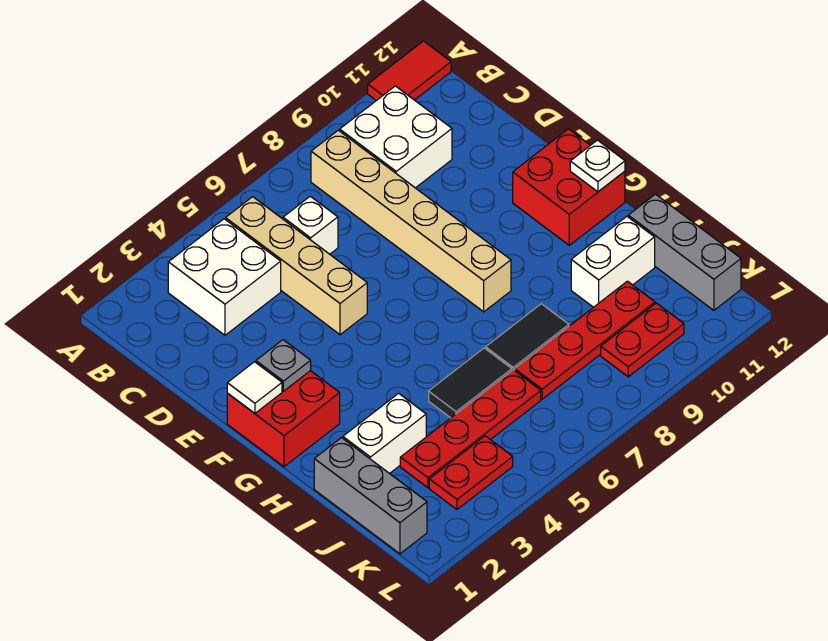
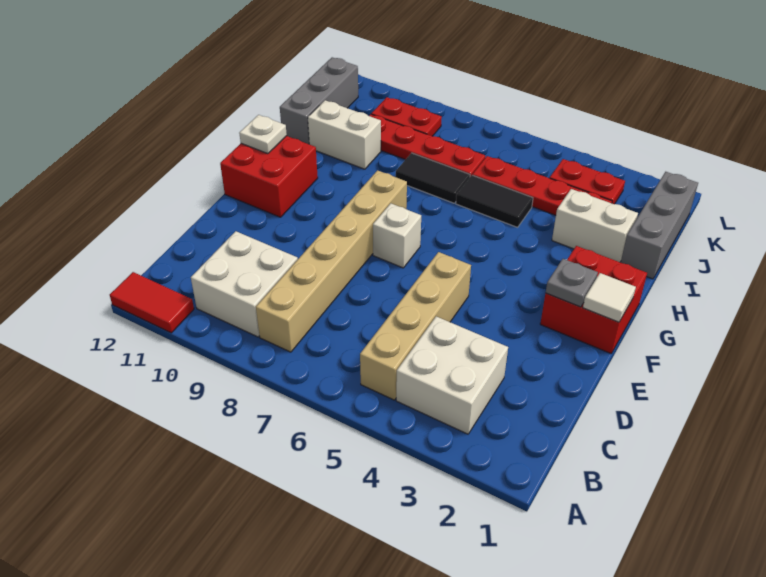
white 1x1 brick [283,196,338,254] -> white 1x1 brick moved to [373,203,421,268]

